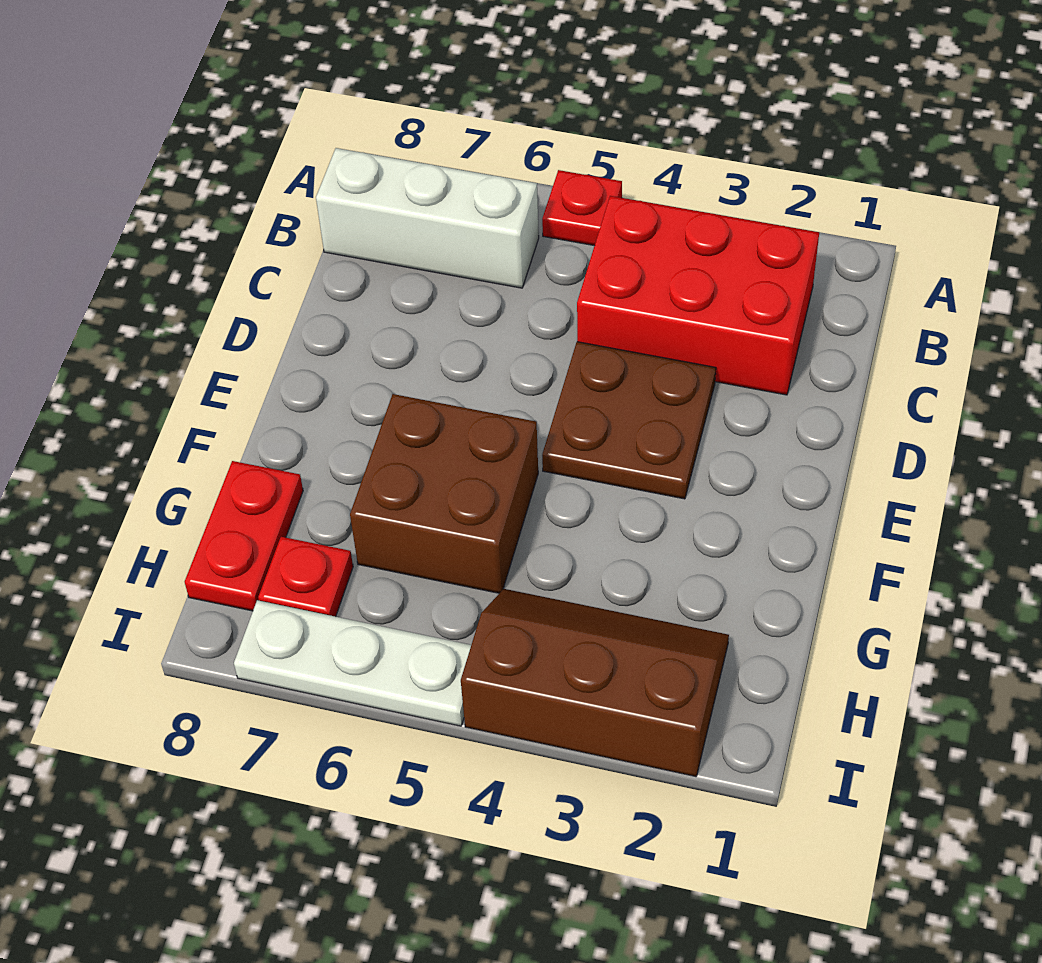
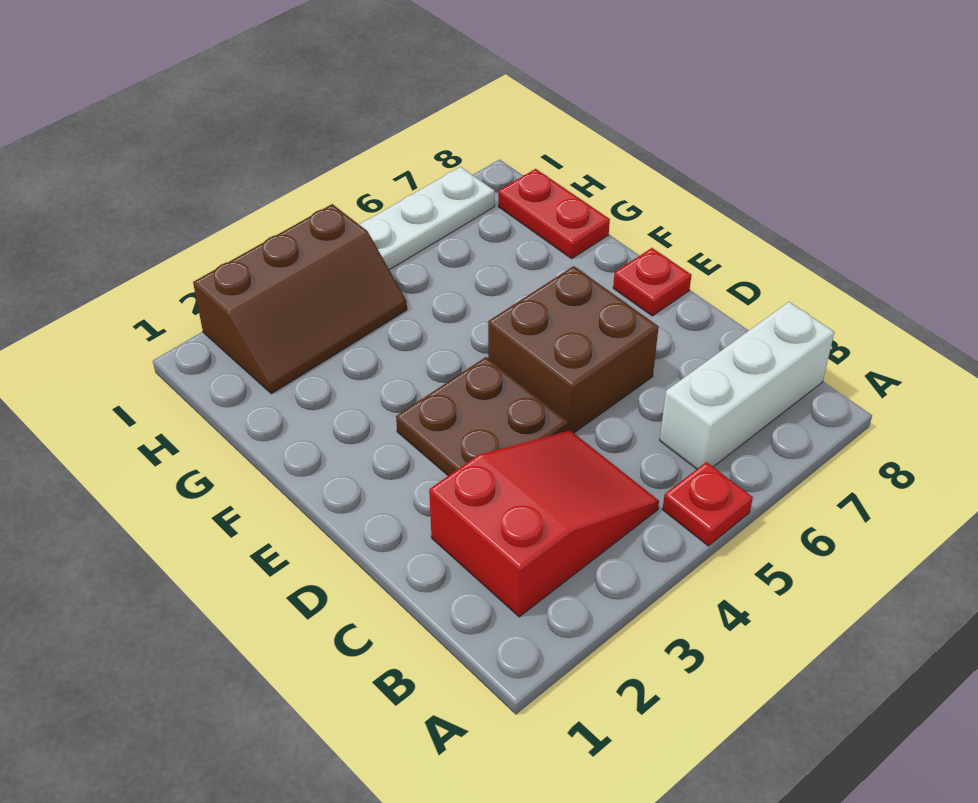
red 2x3 brick [577,196,819,395] -> red 2x3 slope [429,431,659,617]
brown 2x2 brick [350,394,538,593] -> brown 2x2 brick moved to [488,266,659,433]
red 1x1 plate [258,537,353,617] -> red 1x1 plate moved to [613,248,691,316]

